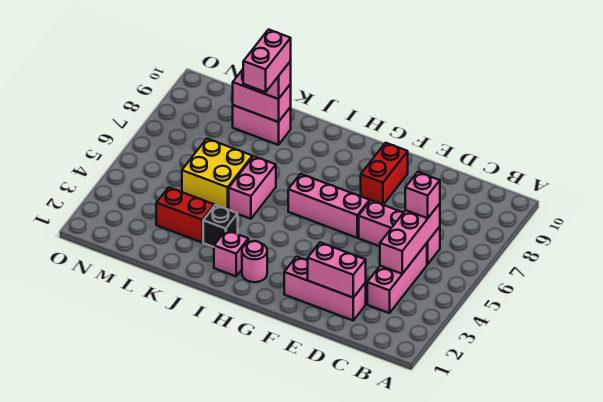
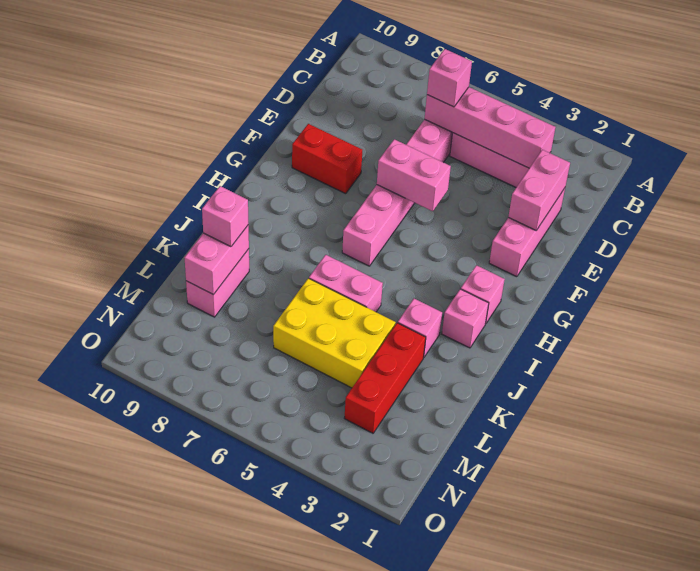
pink 1x3 brick [380,204,440,274] -> pink 1x4 brick [425,87,555,168]
pink 1x1 round brick [242,241,267,282] -> pink 1x1 brick [461,265,505,324]
black 1x1 brick [203,205,238,247] -> pink 1x1 brick [398,299,442,358]
red 1x2 brick [156,187,214,242] -> red 1x3 brick [344,323,426,433]
yellow 2x2 brick [182,139,252,209] -> yellow 2x3 brick [273,278,396,388]
pink 1x2 brick [243,30,291,92] -> pink 1x2 brick moved to [377,139,451,211]

